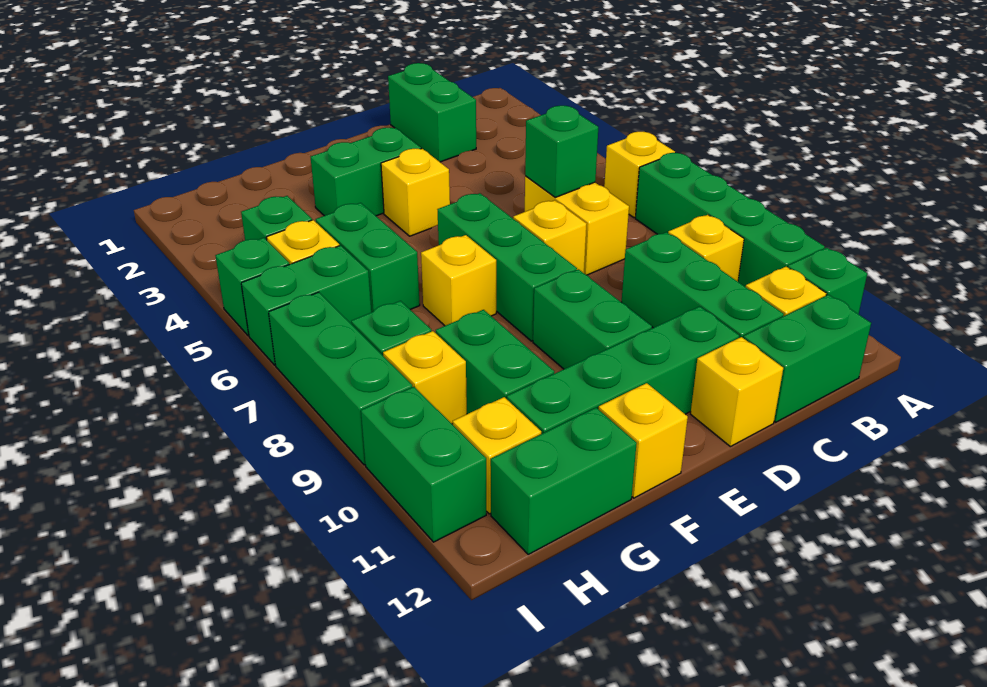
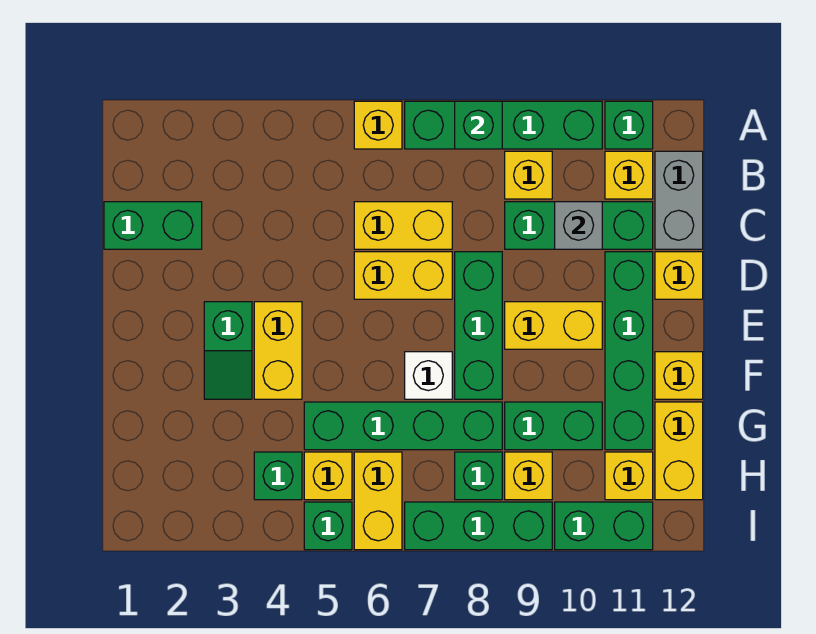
green 1x2 brick [743,295,871,422] -> grey 1x2 brick [655,151,703,249]
green 1x1 brick [525,106,598,197] -> green 1x1 brick moved to [455,101,502,149]
none -> grey 1x1 brick [555,202,602,249]
yellow 1x1 brick [513,200,586,273] -> yellow 1x2 brick [354,252,452,299]
green 1x2 brick [311,128,421,216] -> green 1x2 slope [204,302,252,399]
yellow 1x1 brick [381,149,450,236] -> yellow 1x2 brick [254,302,302,399]
green 1x3 brick [437,193,577,341] -> green 1x3 brick turned to [455,252,502,399]
green 1x2 brick [533,269,652,369] -> yellow 1x2 brick [505,302,602,349]
yellow 1x1 brick [421,235,496,326] -> white 1x1 brick [405,352,452,399]
green 1x2 brick [316,203,420,312] -> green 1x4 brick [304,402,502,450]
green 1x2 brick [491,408,637,554] -> yellow 1x2 brick [655,402,703,500]
green 1x2 brick [241,245,371,365] -> yellow 1x2 brick [354,452,402,550]

